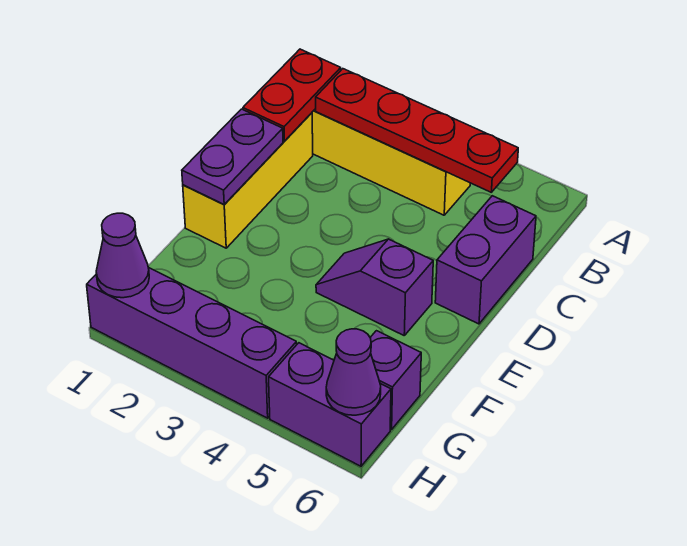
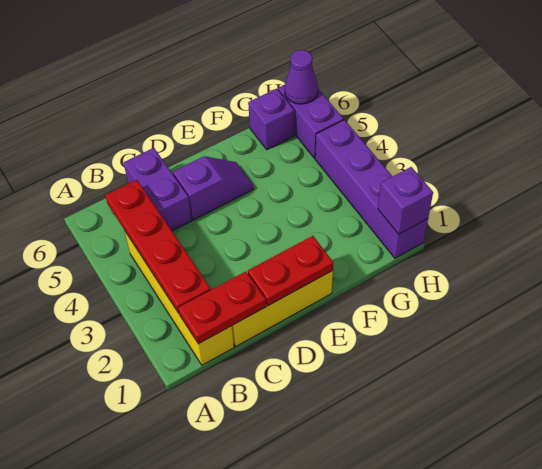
purple 1x2 brick [435,196,536,324] -> purple 1x2 brick turned to [124,148,192,231]
purple 1x2 plate [182,109,283,205] -> red 1x2 plate [248,236,333,306]
purple 1x2 slope [316,239,433,335] -> purple 1x2 slope turned to [173,156,254,220]
purple 1x1 cone [96,213,149,298] -> purple 1x1 brick [378,167,433,234]

